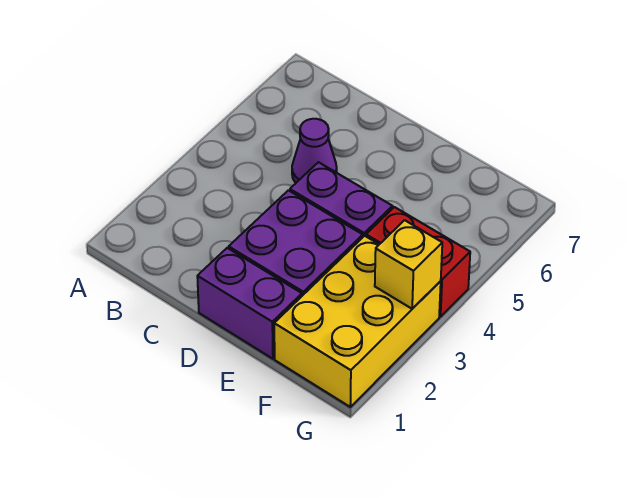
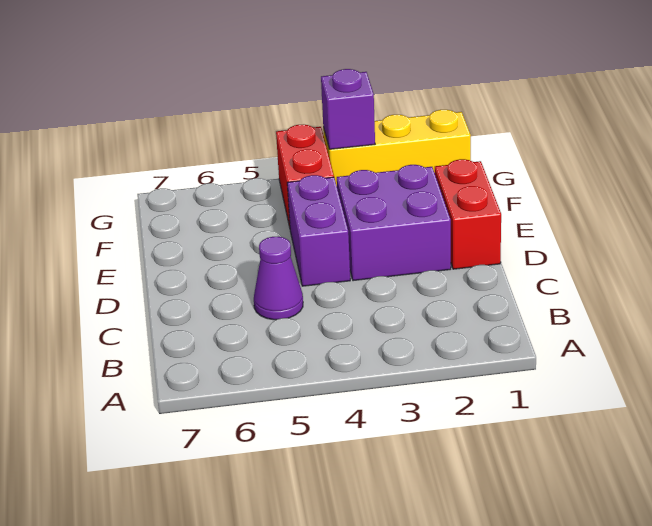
purple 1x2 brick [197,248,302,359] -> red 1x2 brick [435,159,501,269]
yellow 2x3 brick [274,236,441,407] -> yellow 1x3 brick [323,110,471,186]
yellow 1x1 brick [375,220,442,309] -> purple 1x1 brick [321,69,375,149]

